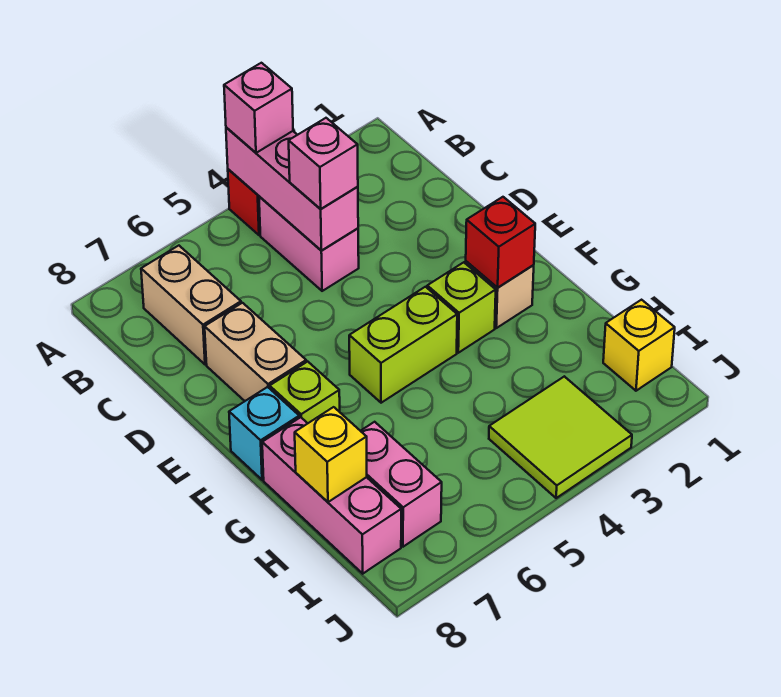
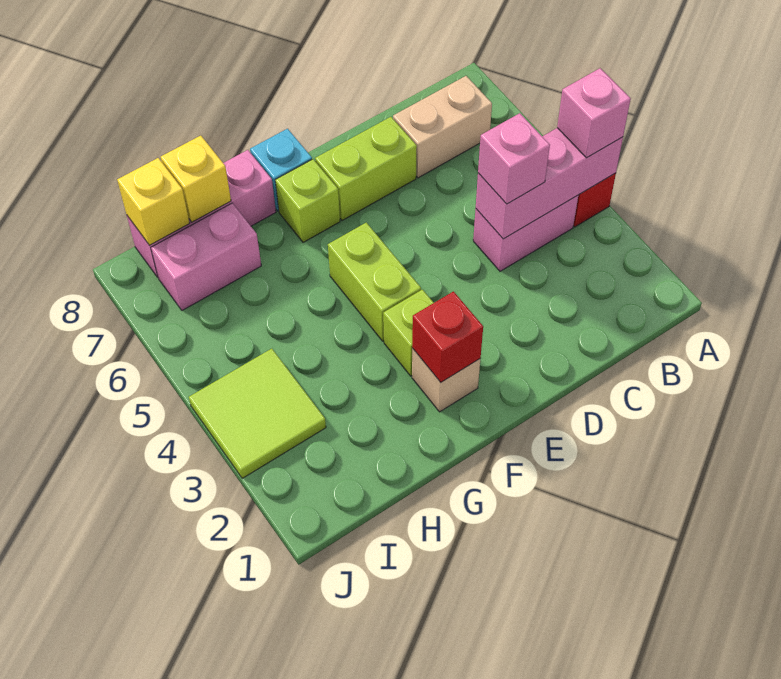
tan 1x2 brick [205,303,306,401] -> lime 1x2 brick [315,117,417,221]
yellow 1x1 brick [603,300,675,391] -> yellow 1x1 brick moved to [117,158,190,245]

